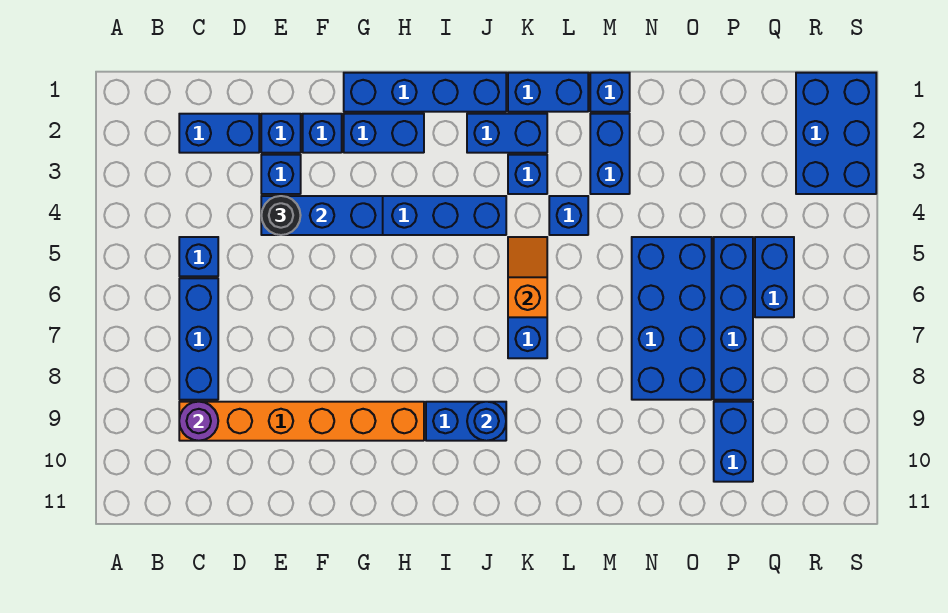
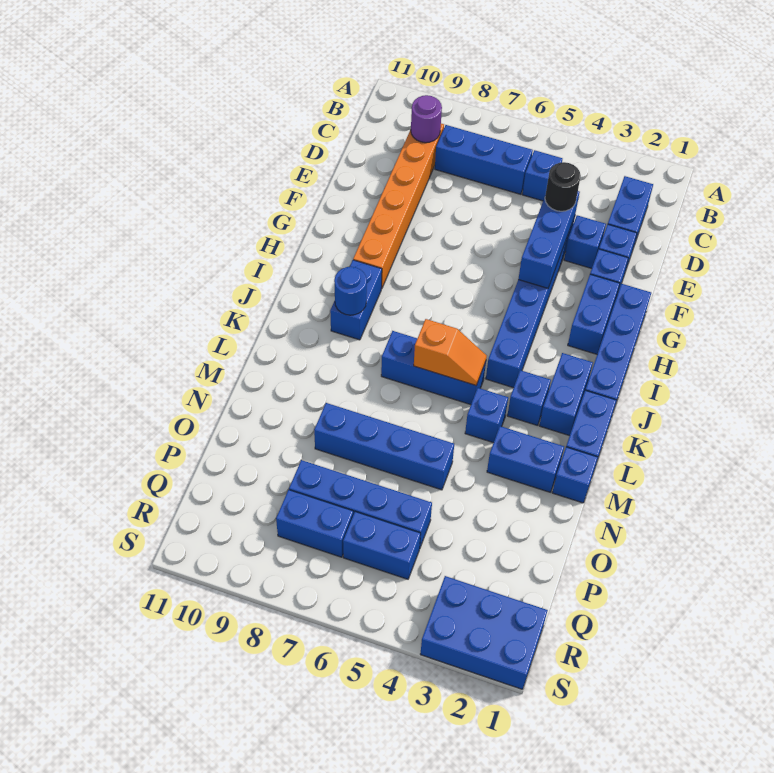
blue 2x4 brick [632,237,712,400] -> blue 1x4 brick [314,403,454,490]
blue 1x2 brick [714,402,753,482] -> blue 1x2 brick moved to [276,490,353,557]

